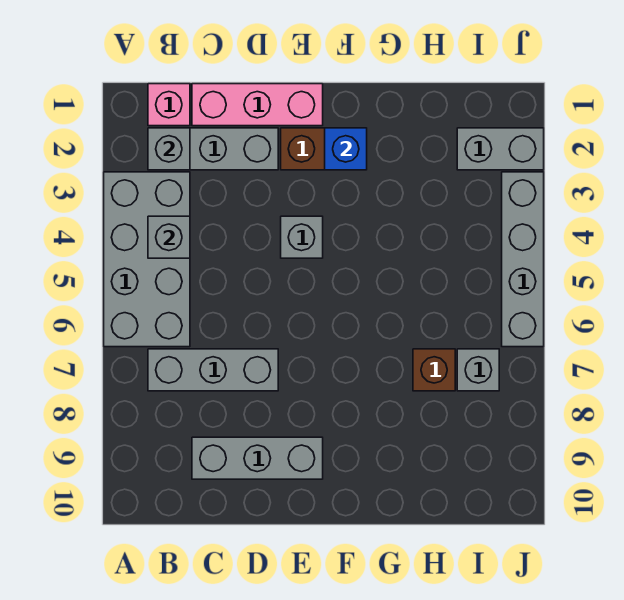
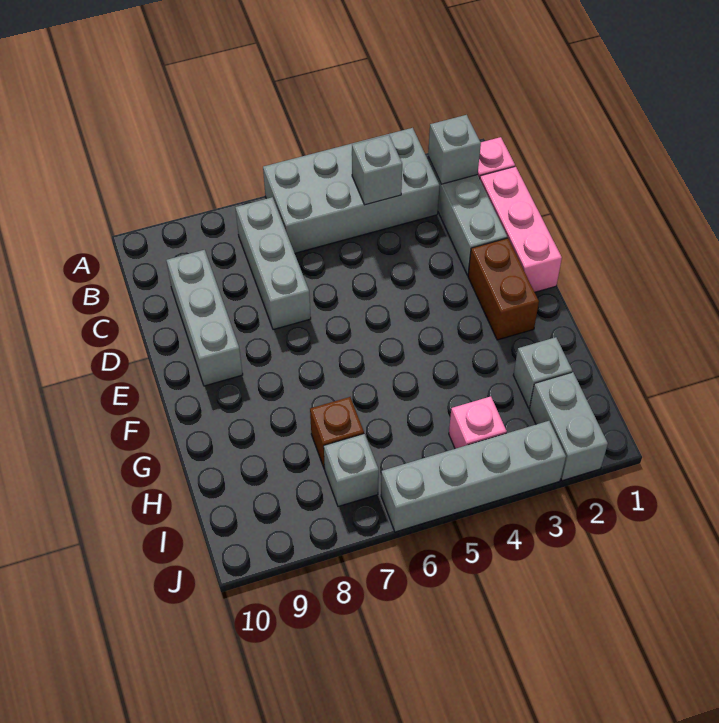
grey 1x1 brick [281,216,323,258] -> grey 1x1 brick moved to [513,337,572,408]
blue 1x1 brick [325,128,367,170] -> none
none -> pink 1x1 brick [449,396,507,449]

